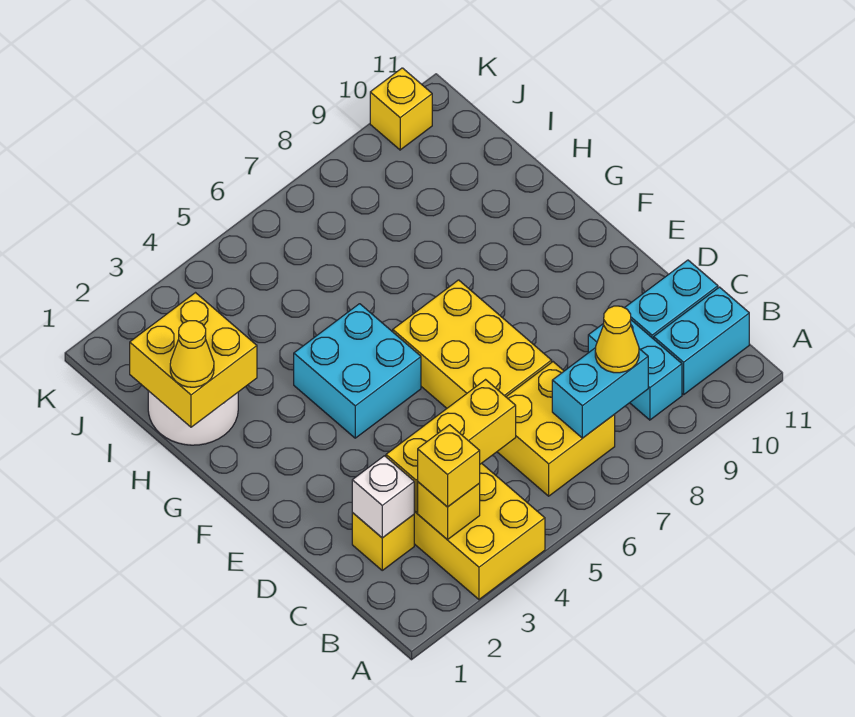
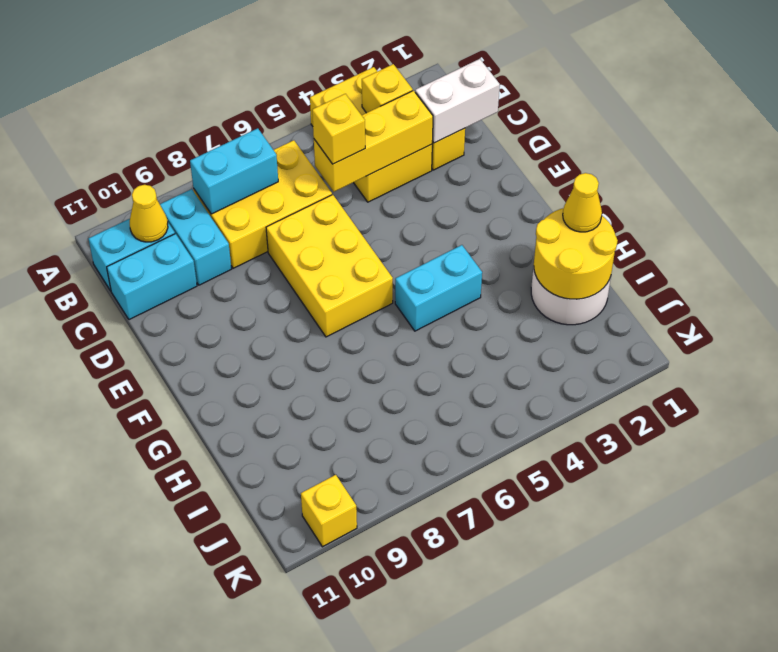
yellow 1x1 brick [418,425,480,507] -> yellow 1x1 brick moved to [312,94,365,164]
yellow 2x2 brick [497,362,615,496] -> yellow 2x3 brick [194,140,332,268]
yellow 1x1 cone [595,306,639,373] -> yellow 1x1 cone moved to [130,185,168,242]
white 1x1 brick [352,456,414,538] -> white 1x2 brick [415,59,500,143]
cyan 2x2 brick [294,304,421,438] -> cyan 1x2 brick [395,245,482,331]
yellow 2x2 brick [130,293,257,427] -> yellow 2x2 round brick [534,208,618,299]

